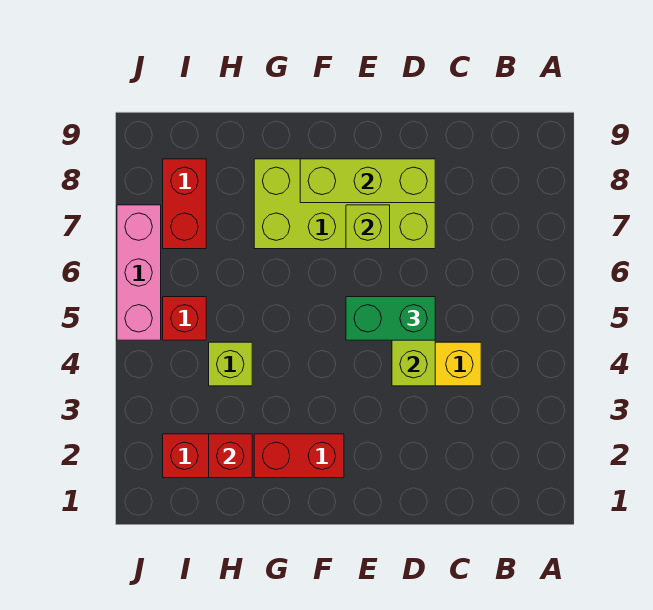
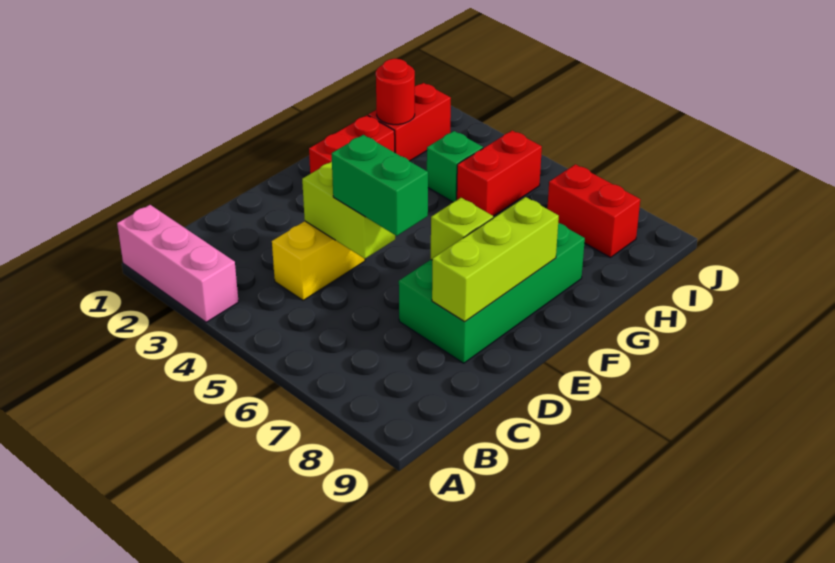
green 1x2 brick [346,297,435,340] -> green 1x2 brick turned to [332,135,428,236]
lime 2x4 brick [254,159,435,249] -> green 2x4 brick [399,223,585,363]
red 1x1 brick [209,434,252,478] -> red 1x1 round brick [376,59,415,125]
lime 1x1 brick [209,342,252,386] -> green 1x1 brick [427,131,483,202]
red 1x1 brick [163,297,206,340] -> red 1x2 brick [457,130,542,216]
pink 1x3 brick [117,205,161,340] -> pink 1x3 brick moved to [117,205,239,322]

